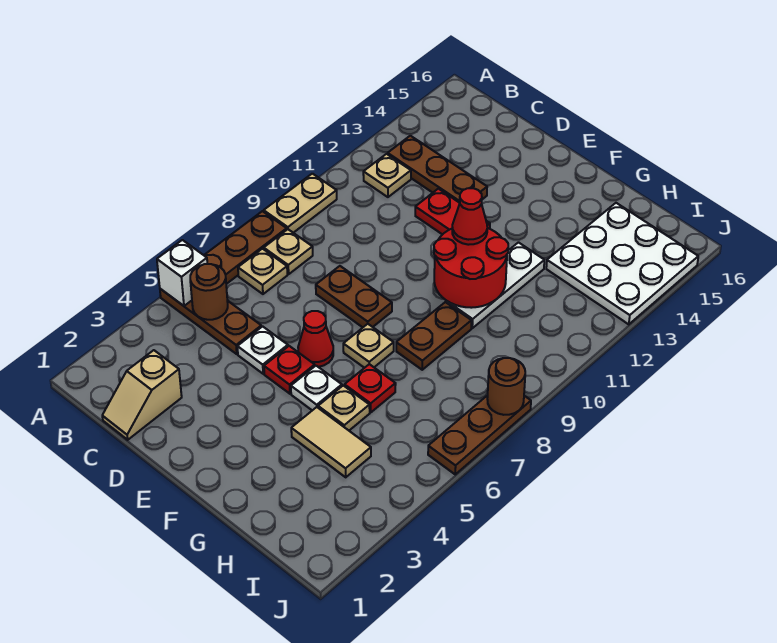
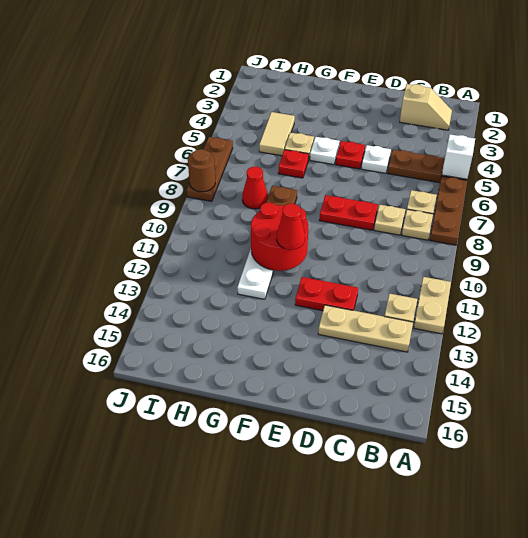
tan 1x2 plate [264,174,337,233] -> tan 1x2 plate moved to [414,277,451,334]
brown 1x1 round brick [190,264,228,320] -> none
brown 1x3 plate [388,136,487,203] -> tan 1x3 plate [318,305,413,352]
tan 1x2 slope [102,350,182,440] -> tan 1x2 slope turned to [400,84,452,130]
brown 1x2 plate [316,266,392,327] -> red 1x2 plate [319,195,378,230]
red 1x1 cone [298,311,333,367] -> red 1x1 cone moved to [242,167,268,209]
tan 1x1 plate [343,324,394,368] -> tan 1x1 plate moved to [374,205,405,235]
tan 1x2 tile [291,407,371,477] -> tan 1x2 tile turned to [259,112,295,156]
white 3x3 plate [546,203,698,324] -> none

